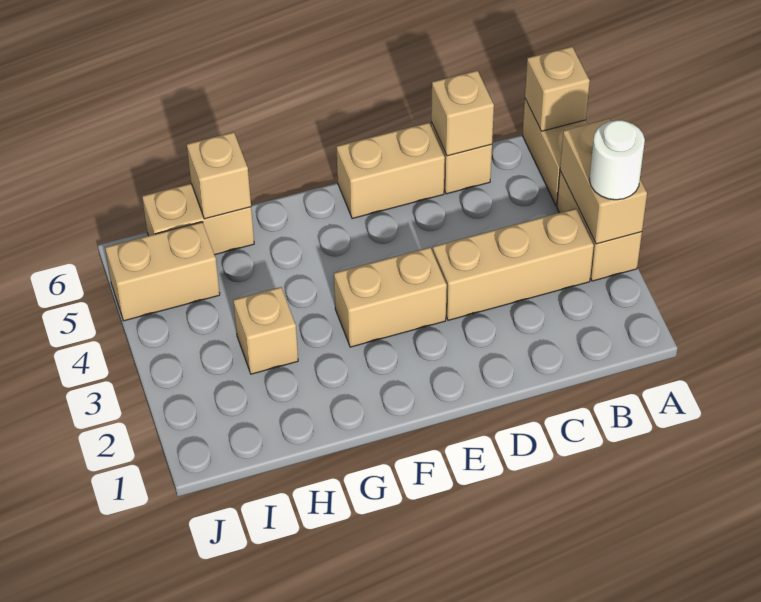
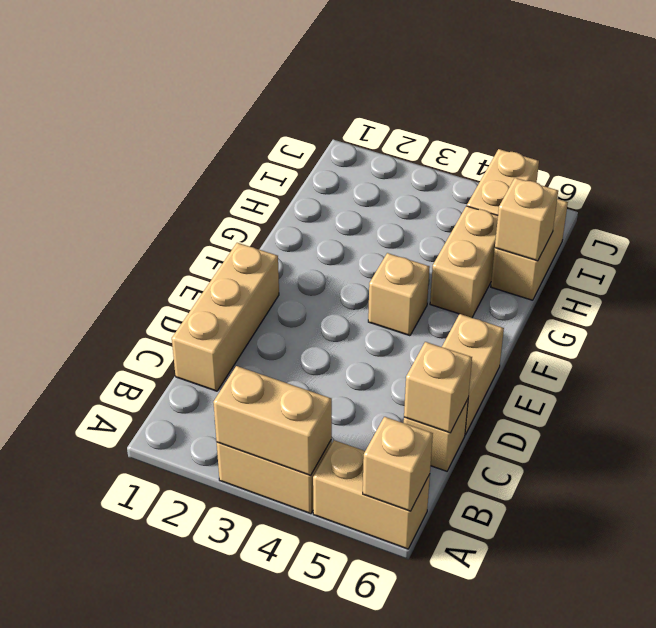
white 1x1 round brick [589,120,645,200] -> none
tan 1x3 brick [433,208,594,320] -> tan 1x3 brick moved to [172,243,279,391]
tan 1x2 brick [334,247,447,347] -> tan 1x2 brick moved to [430,206,498,318]
tan 1x1 brick [233,287,298,374] -> tan 1x1 brick moved to [368,253,430,336]

